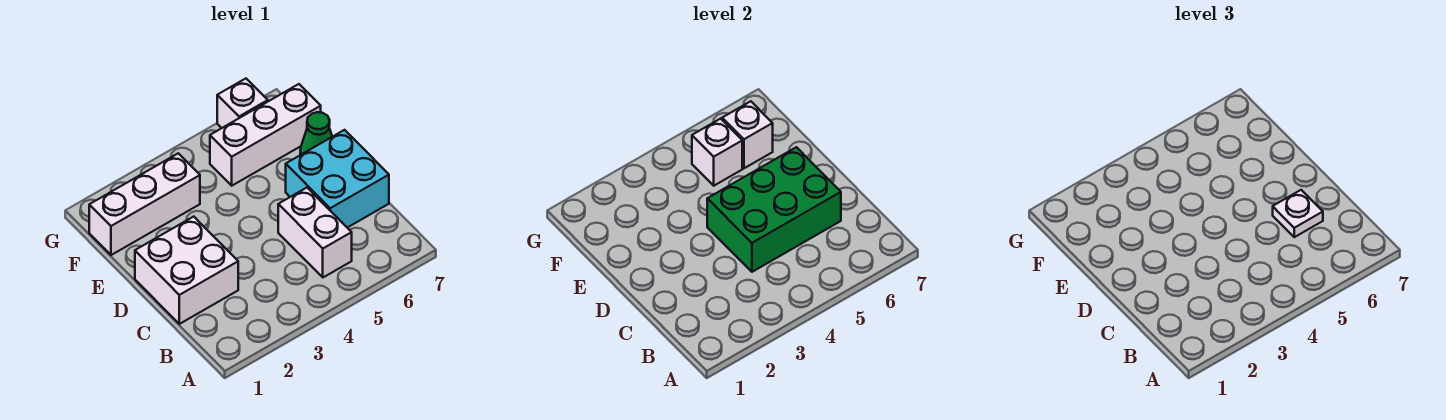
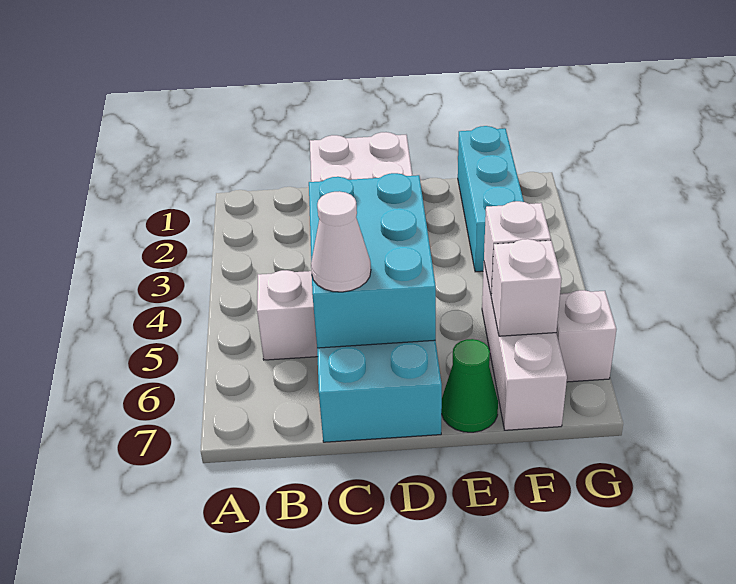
green 2x3 brick [707,147,841,272] -> cyan 2x3 brick [309,173,436,348]
white 1x1 plate [1273,190,1323,237] -> white 1x1 cone [311,191,371,292]
white 1x3 brick [89,153,200,255] -> cyan 1x3 brick [458,126,524,272]

